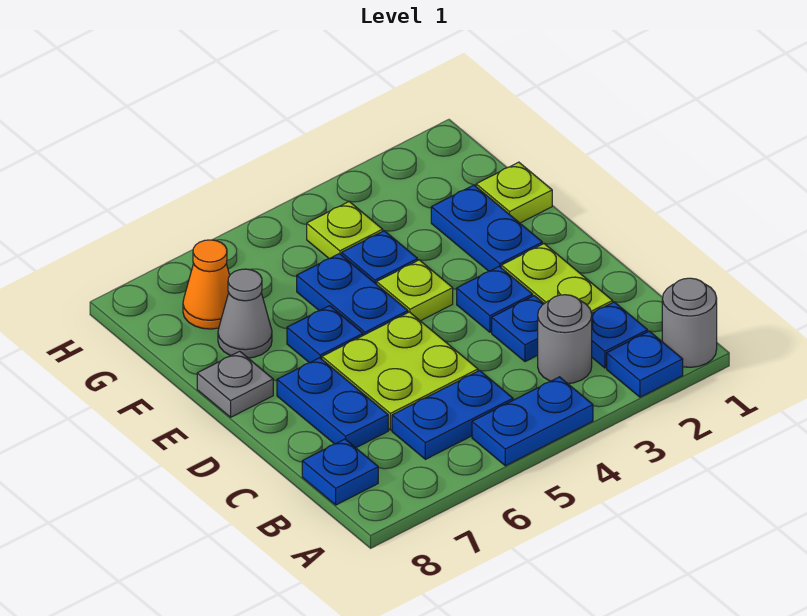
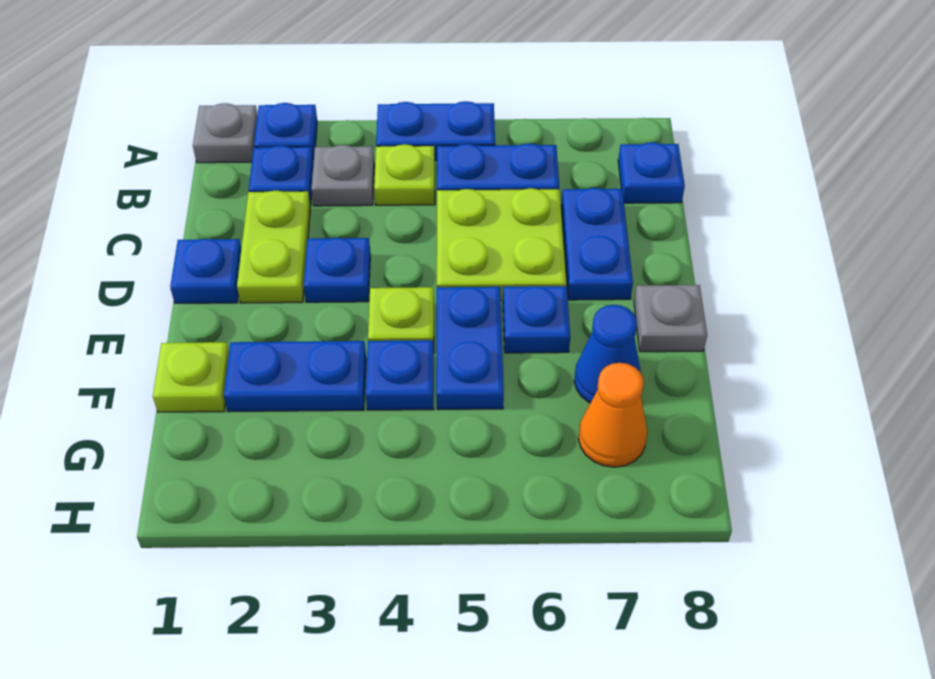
grey 1x1 round brick [662,278,717,367] -> grey 1x1 plate [193,103,257,163]
grey 1x1 round brick [538,295,592,384] -> grey 1x1 plate [311,145,374,206]
blue 1x1 plate [492,296,544,362] -> blue 1x1 plate moved to [170,239,241,303]
blue 1x2 plate [431,185,542,271] -> blue 1x2 plate turned to [224,341,366,412]
grey 1x1 cone [218,269,272,358] -> blue 1x1 cone [574,305,641,403]
lime 1x1 plate [307,202,383,259] -> lime 1x1 plate moved to [374,144,435,205]

